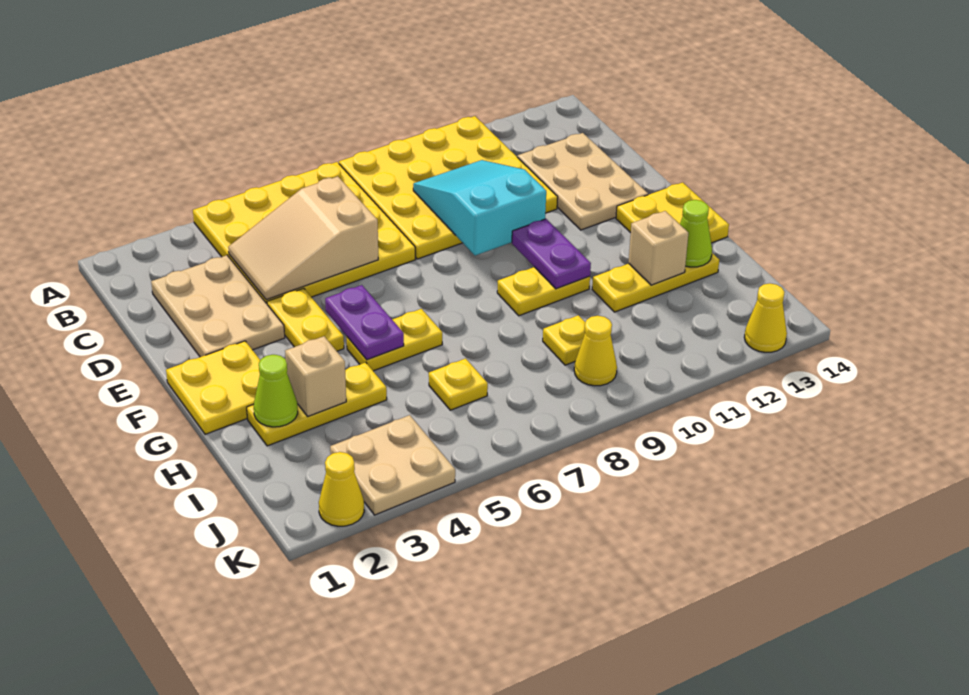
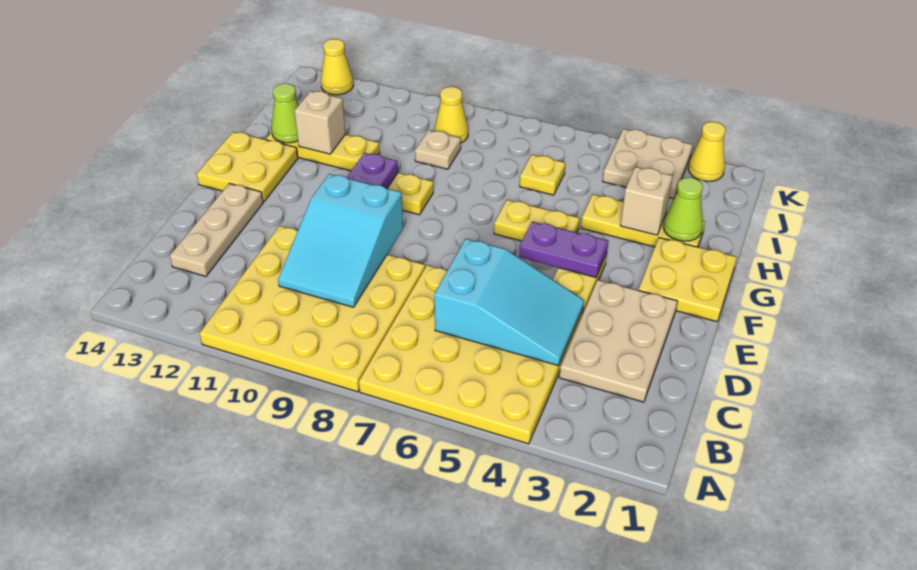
tan 2x3 slope [228,177,378,300] -> cyan 2x3 slope [434,239,584,365]
tan 2x3 plate [517,133,648,230] -> tan 1x3 plate [170,183,263,276]
purple 1x2 plate [325,285,404,360] -> purple 1x2 plate turned to [519,221,608,277]
yellow 1x1 plate [543,315,585,365] -> tan 1x1 plate [415,130,461,169]

